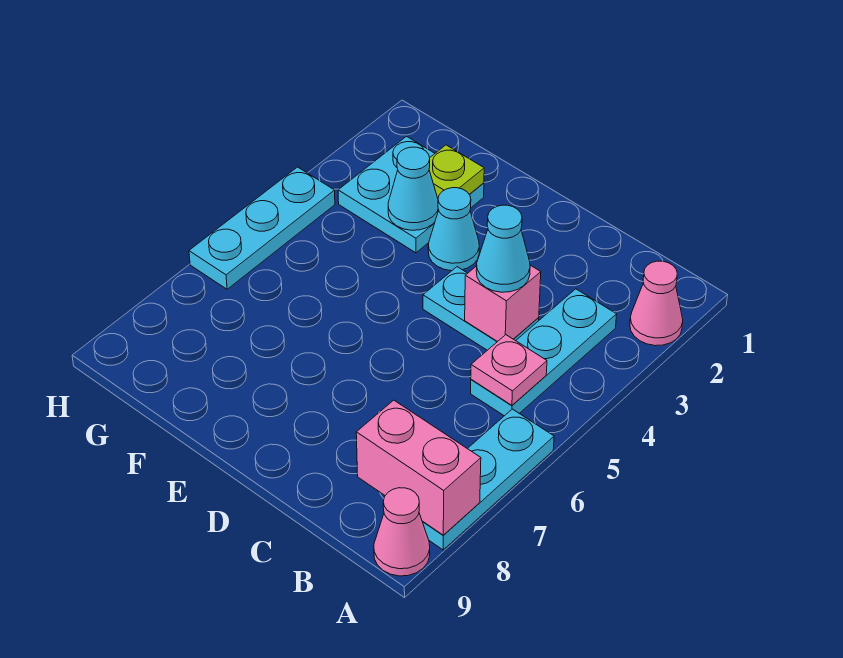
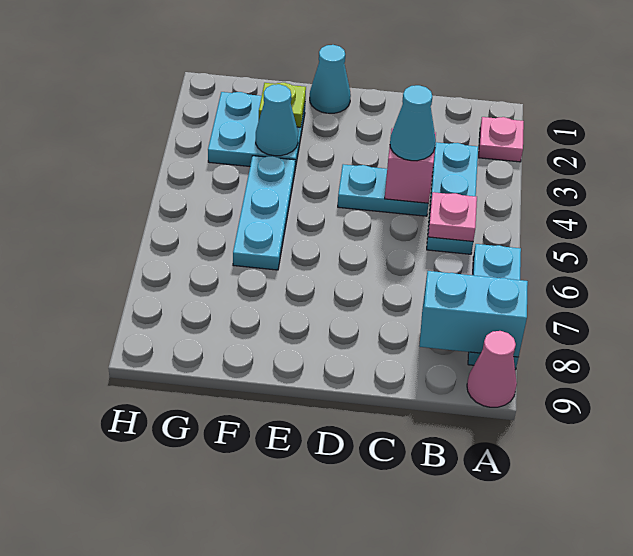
pink 1x1 cone [630,261,683,346] -> pink 1x1 plate [479,117,524,162]
pink 1x2 brick [356,400,481,535] -> cyan 1x2 brick [419,271,528,357]
cyan 1x1 cone [428,188,479,271] -> cyan 1x1 cone moved to [310,45,351,113]
cyan 1x3 plate [189,167,335,289] -> cyan 1x3 plate moved to [233,156,295,270]

